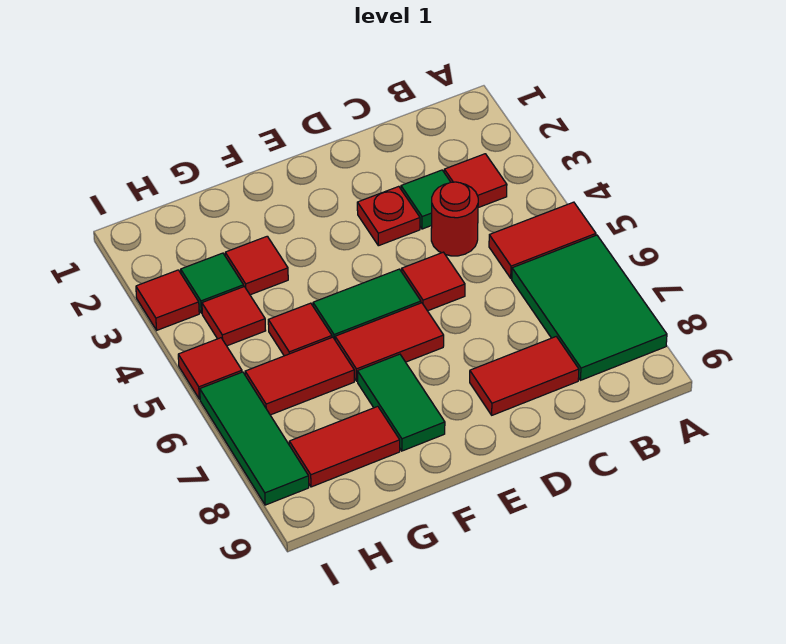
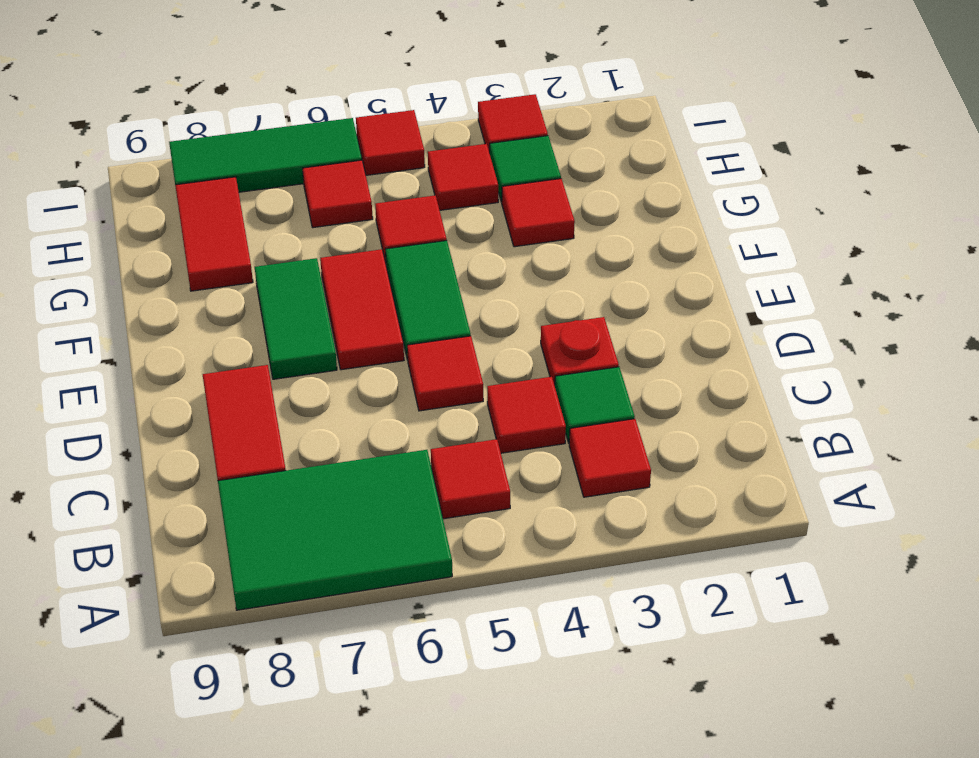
red 1x2 tile [489,202,596,278] -> red 1x1 tile [431,439,510,519]
red 1x1 round brick [431,182,478,256] -> red 1x1 tile [487,377,566,453]
green 1x2 tile [358,354,445,451] -> green 1x2 tile turned to [255,258,337,379]
red 1x2 tile [245,337,354,415] -> red 1x1 tile [302,160,373,228]

